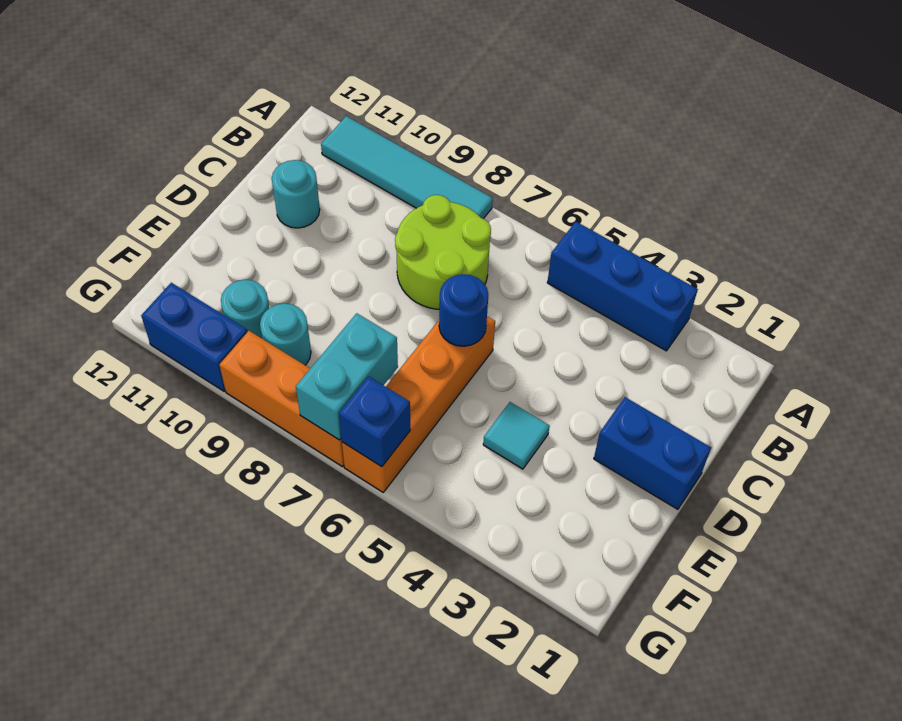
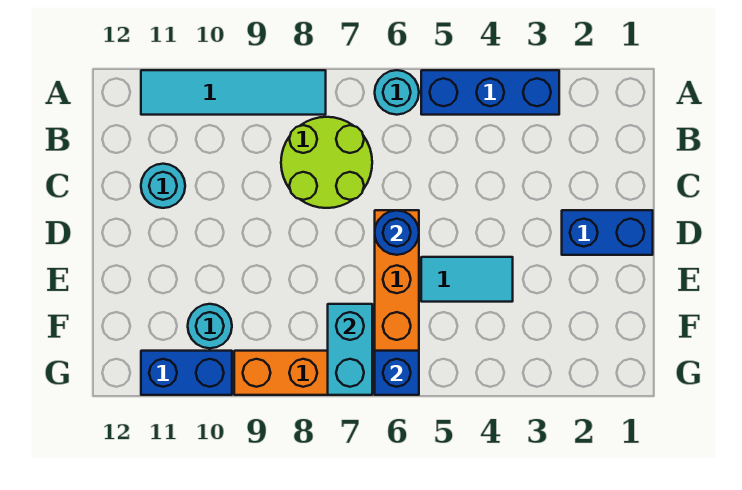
cyan 1x1 tile [483,402,550,469] -> cyan 1x2 tile [421,257,513,302]
cyan 1x1 round brick [260,303,311,365] -> cyan 1x1 round brick moved to [375,70,419,115]

